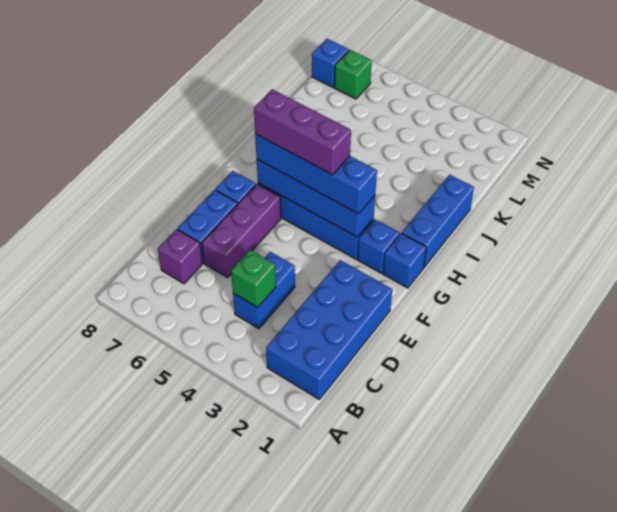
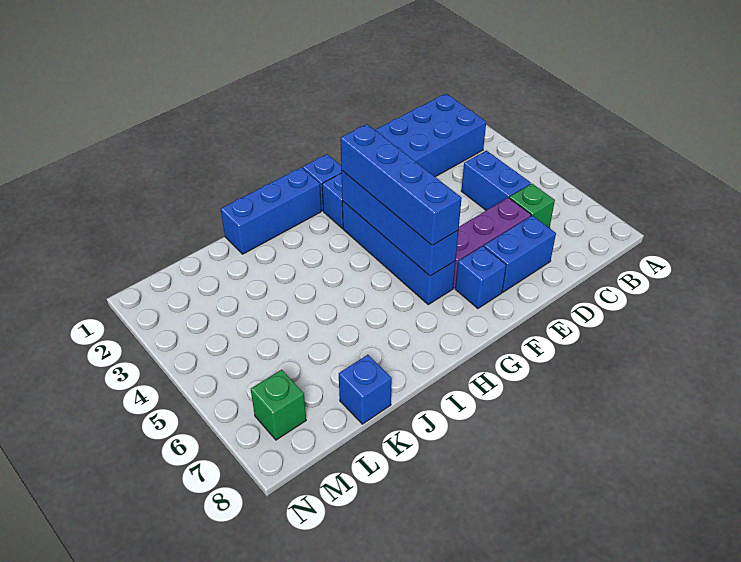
blue 1x2 brick [233,252,295,329] -> blue 1x2 brick turned to [461,150,531,210]
green 1x1 brick [231,250,276,307] -> green 1x1 brick moved to [509,184,555,228]
purple 1x1 brick [158,229,202,284] -> none
purple 1x3 brick [254,89,351,175] -> none
blue 1x1 brick [312,39,349,87] -> blue 1x1 brick moved to [339,355,392,424]

